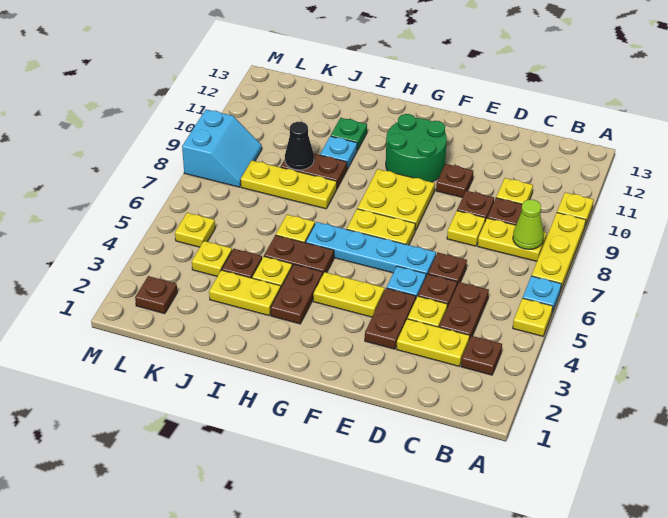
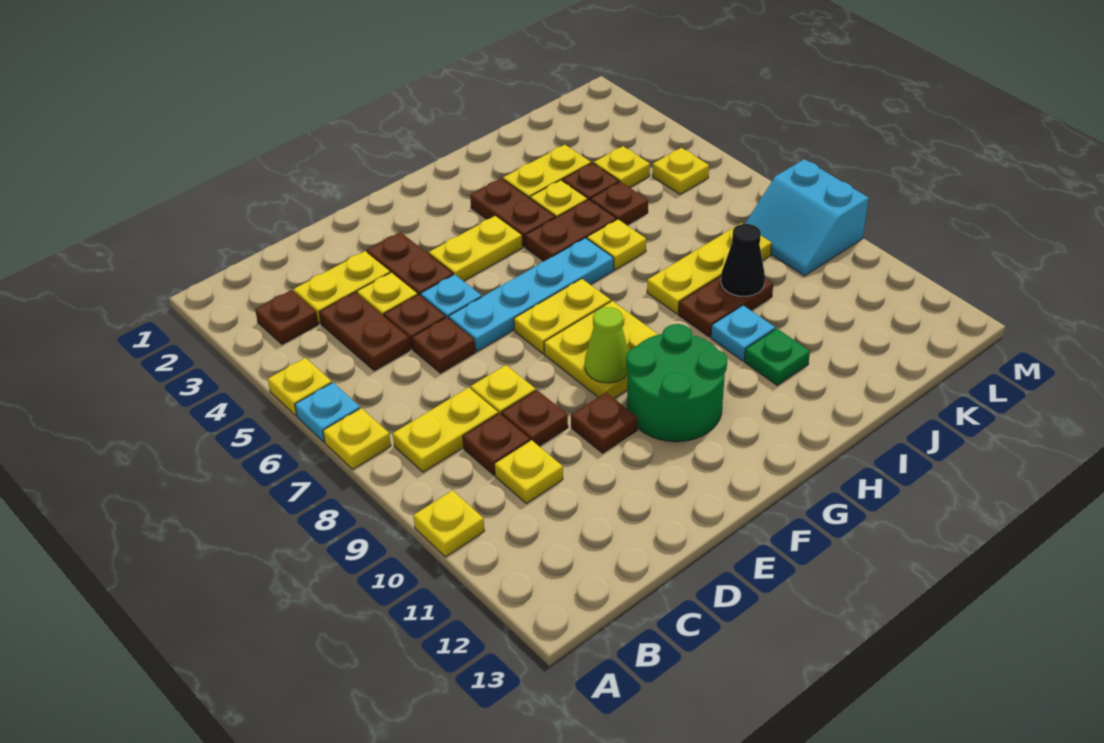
yellow 1x3 plate [532,213,586,289] -> yellow 1x1 plate [323,408,391,469]
lime 1x1 cone [513,200,544,250] -> lime 1x1 cone moved to [585,307,629,383]
brown 1x1 plate [135,276,177,314] -> brown 1x1 plate moved to [590,182,648,225]

